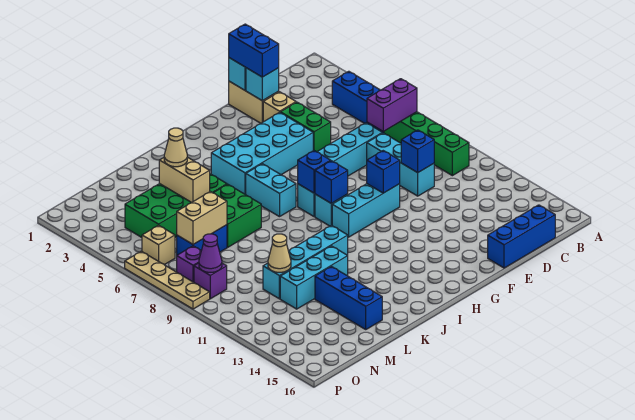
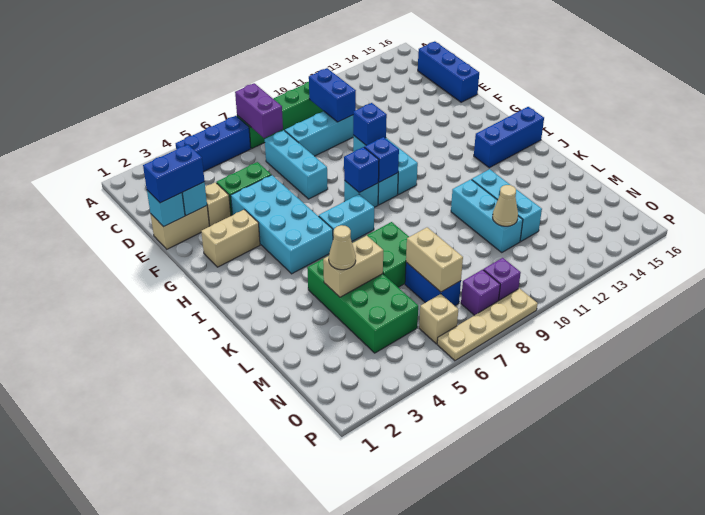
blue 1x1 brick [401,130,434,173] -> blue 1x2 brick [309,68,356,122]
none -> tan 1x2 brick [201,210,260,267]
cyan 1x4 brick [263,225,348,299] -> cyan 1x3 brick [451,179,523,252]
blue 1x3 brick [315,266,382,329] -> blue 1x3 brick moved to [474,107,544,168]
purple 1x1 cone [199,234,222,272] -> none

